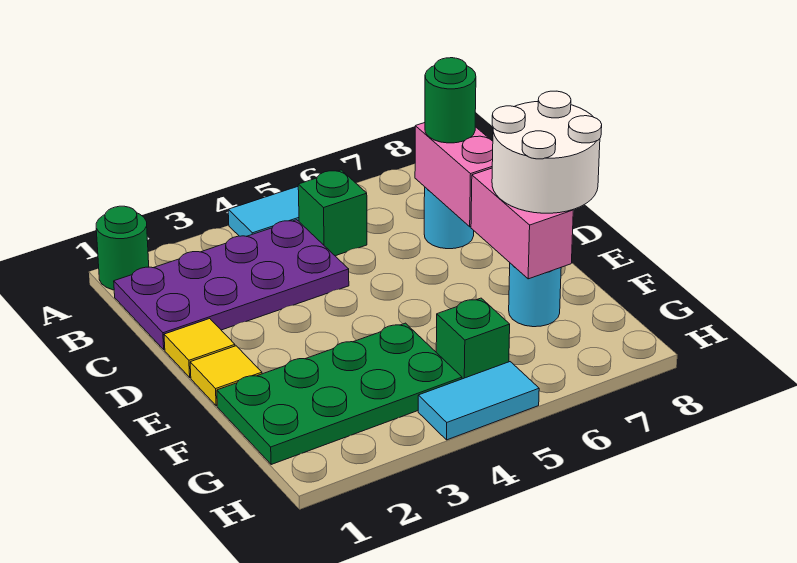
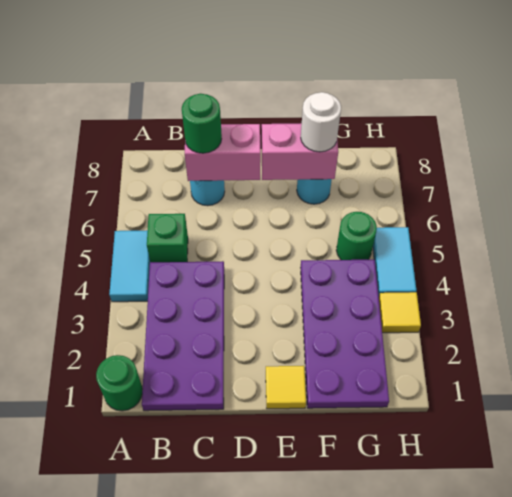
yellow 1x1 tile [164,319,235,377] -> yellow 1x1 tile moved to [379,292,421,333]
white 2x2 round brick [492,91,602,213] -> white 1x1 round brick [301,92,341,152]
green 2x4 plate [217,323,462,464] -> purple 2x4 plate [301,260,389,408]
green 1x1 brick [436,298,510,379] -> green 1x1 round brick [336,212,377,260]

